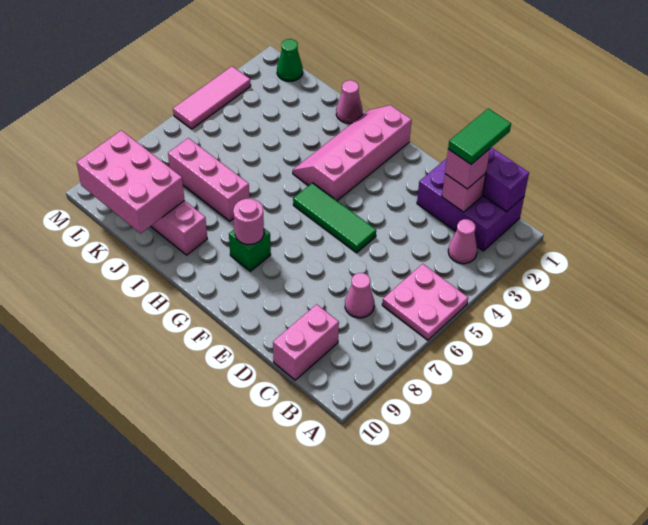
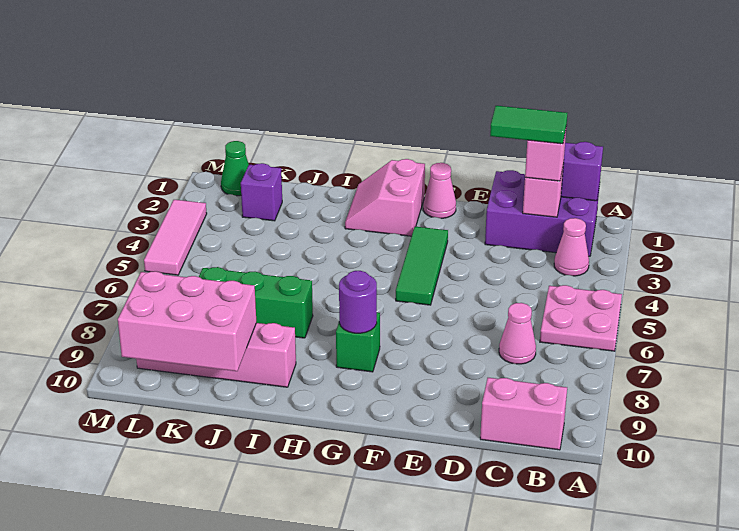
green 1x2 tile [448,108,511,164] -> green 1x2 tile turned to [490,106,567,144]
pink 1x2 brick [273,304,339,380] -> pink 1x2 brick turned to [480,378,567,450]
green 1x3 tile [293,183,376,253] -> green 1x3 tile turned to [396,227,448,305]
pink 2x4 slope [293,105,412,201] -> pink 2x2 slope [345,159,425,236]
pink 1x1 round brick [233,199,264,245] -> purple 1x1 round brick [339,271,377,333]
pink 1x1 cone [336,80,363,123] -> pink 1x1 cone moved to [423,163,456,218]
pink 1x3 brick [168,138,249,221] -> green 1x3 brick [199,267,313,338]
none -> purple 1x1 brick [241,163,282,221]

